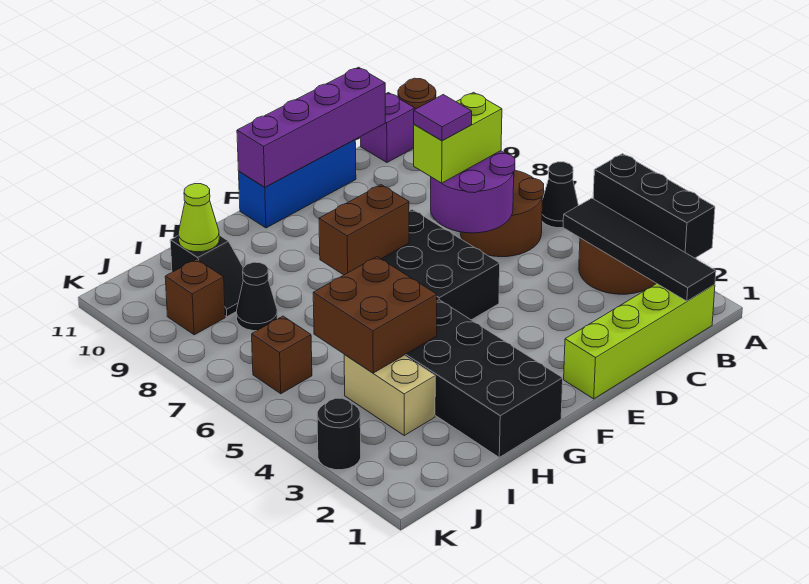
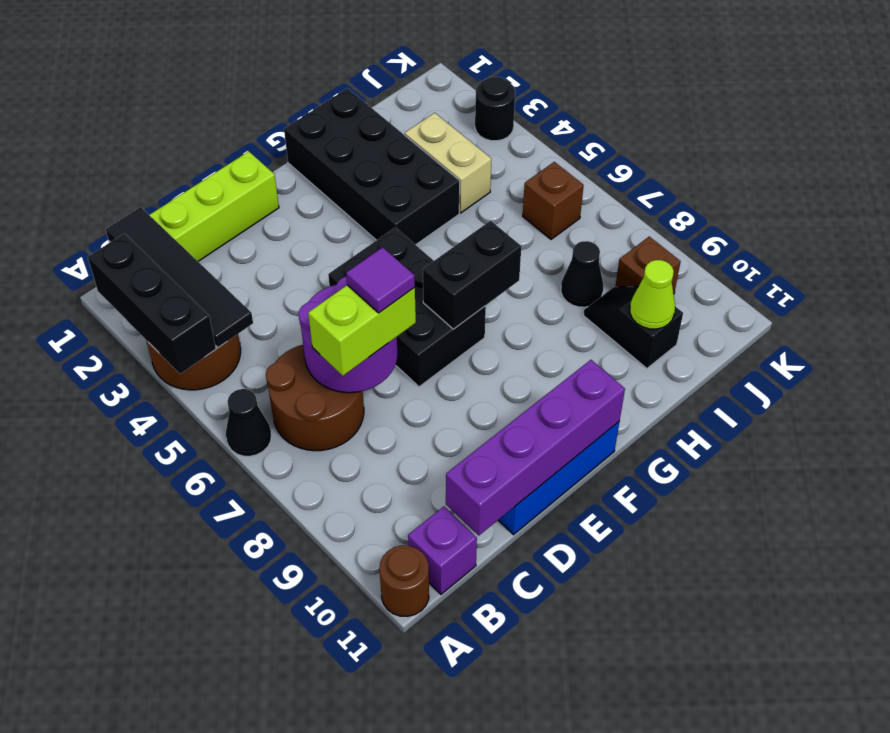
brown 1x2 brick [319,185,409,275] -> black 1x2 brick [423,221,521,329]
brown 2x2 brick [313,257,437,373] -> none

